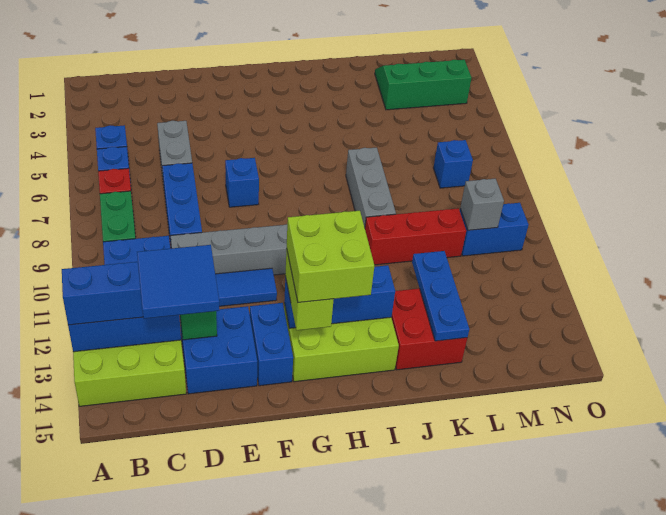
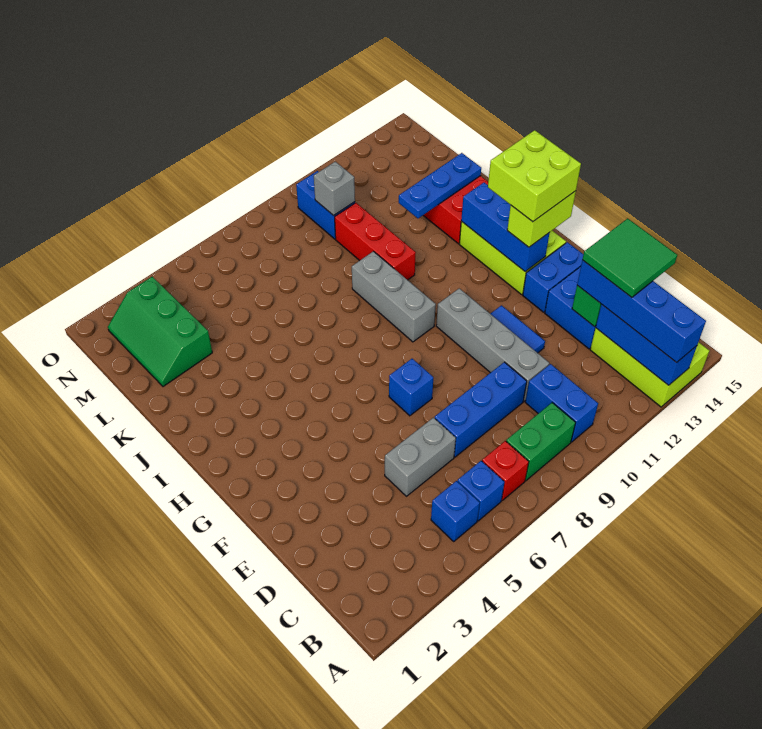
blue 2x2 tile [137,245,220,319] -> green 2x2 tile [582,219,677,297]
grey 1x3 brick [346,147,396,227] -> grey 1x3 brick turned to [352,251,436,342]
blue 1x1 brick [434,140,473,188] -> none

